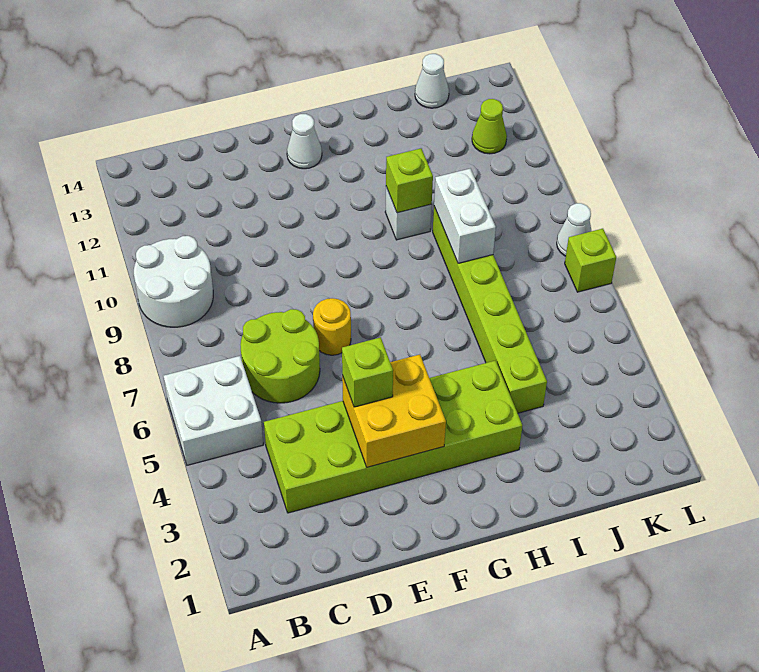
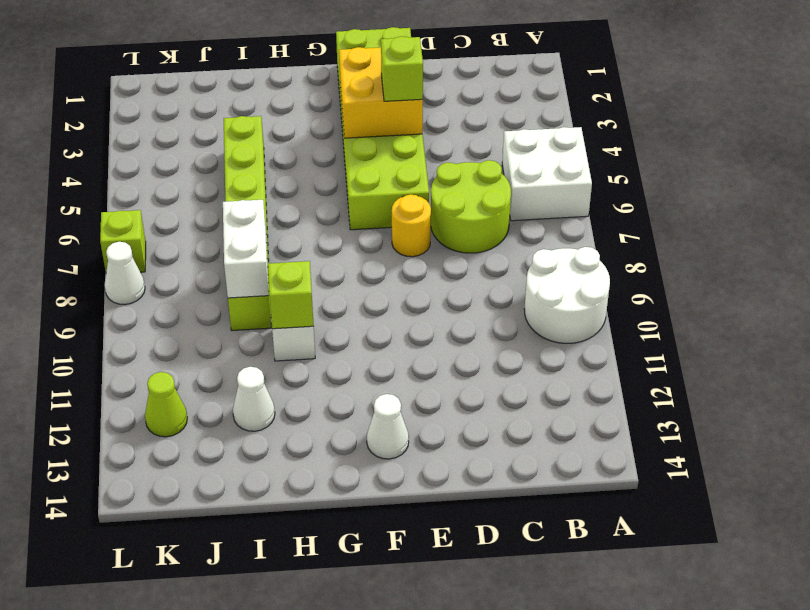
lime 2x6 brick [264,360,522,513] -> lime 2x6 brick turned to [336,27,429,230]
white 1x1 cone [415,54,449,108] -> white 1x1 cone moved to [233,367,275,431]

